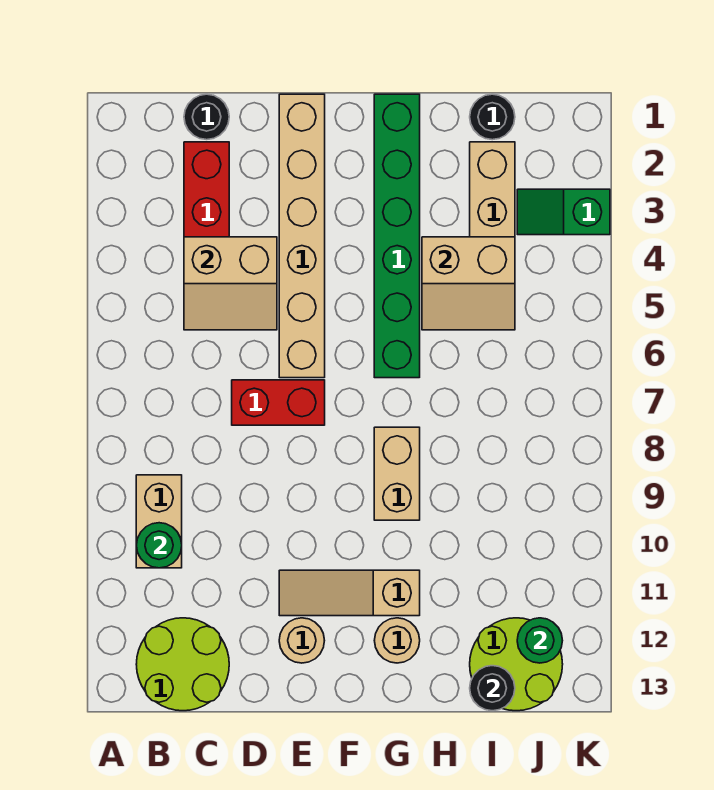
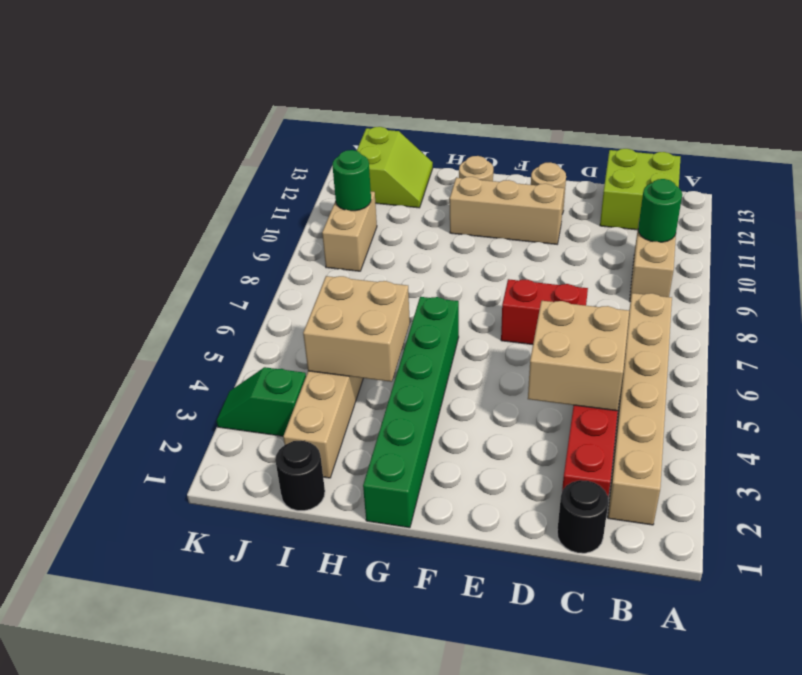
lime 2x2 round brick [136,618,229,711] -> lime 2x2 brick [600,149,681,230]
tan 2x2 slope [184,237,277,330] -> tan 2x2 brick [528,301,629,411]
tan 1x6 brick [279,94,325,378] -> tan 1x6 brick moved to [608,293,672,525]
tan 1x3 slope [279,570,420,616] -> tan 1x3 brick [450,177,564,244]
tan 1x2 brick [374,427,420,520] -> tan 1x2 brick moved to [322,192,377,271]
tan 2x2 slope [422,237,515,330] -> tan 2x2 brick [303,276,410,382]
lime 2x2 round brick [470,618,563,711] -> lime 2x2 slope [357,127,433,208]
black 1x1 round brick [470,666,515,711] -> none
green 1x2 slope [517,189,610,235] -> green 1x2 slope turned to [217,367,306,436]
green 1x1 round brick [517,618,563,663] -> green 1x1 round brick moved to [332,150,371,211]

